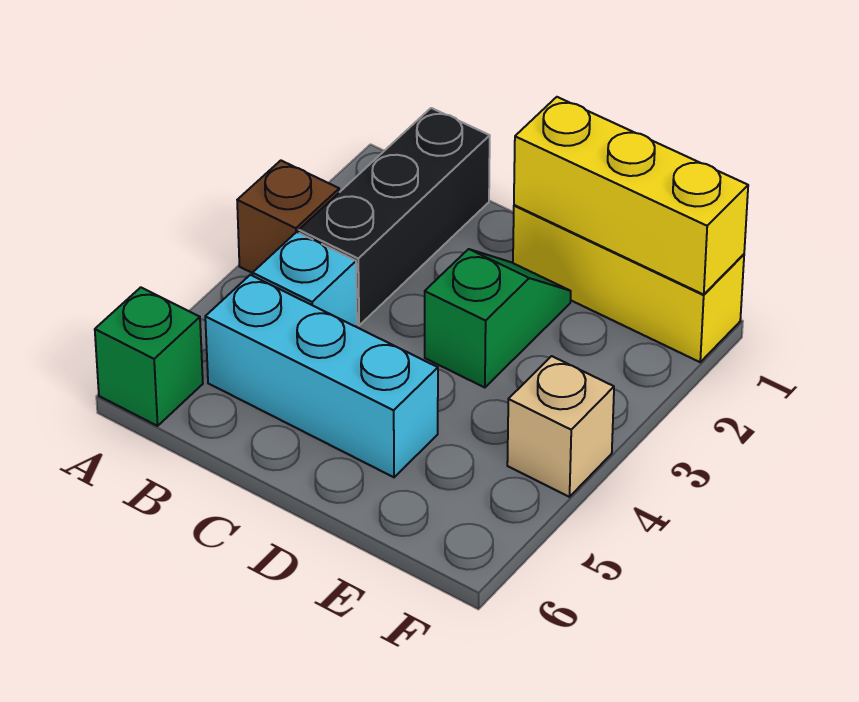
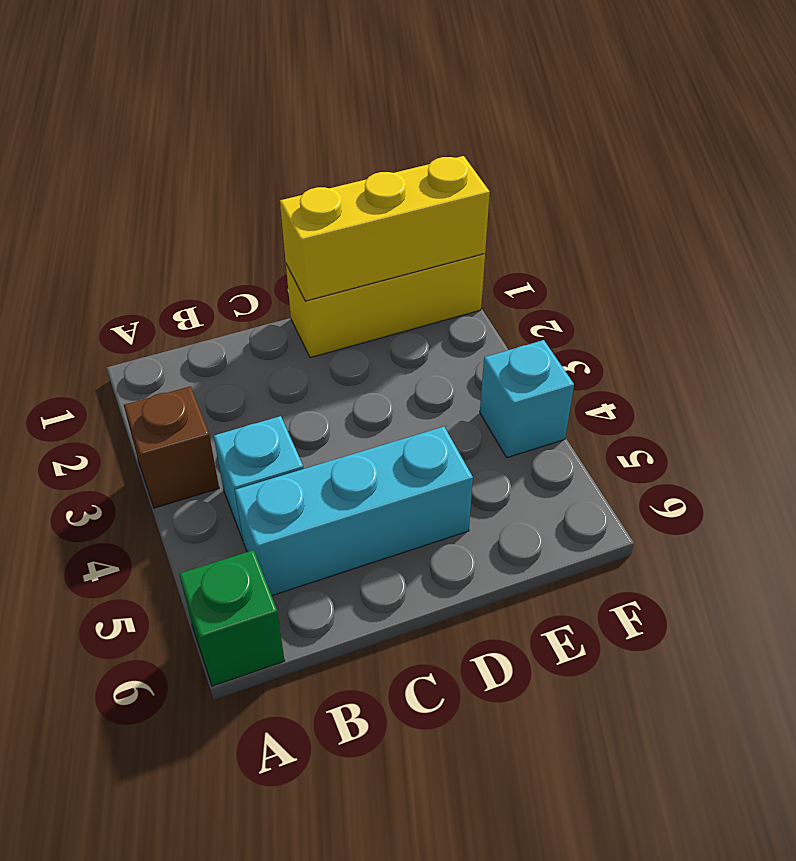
black 1x3 brick [299,108,490,325] -> none
green 1x2 slope [425,249,571,388] -> none
tan 1x1 brick [507,356,614,497] -> cyan 1x1 brick [480,340,574,458]

